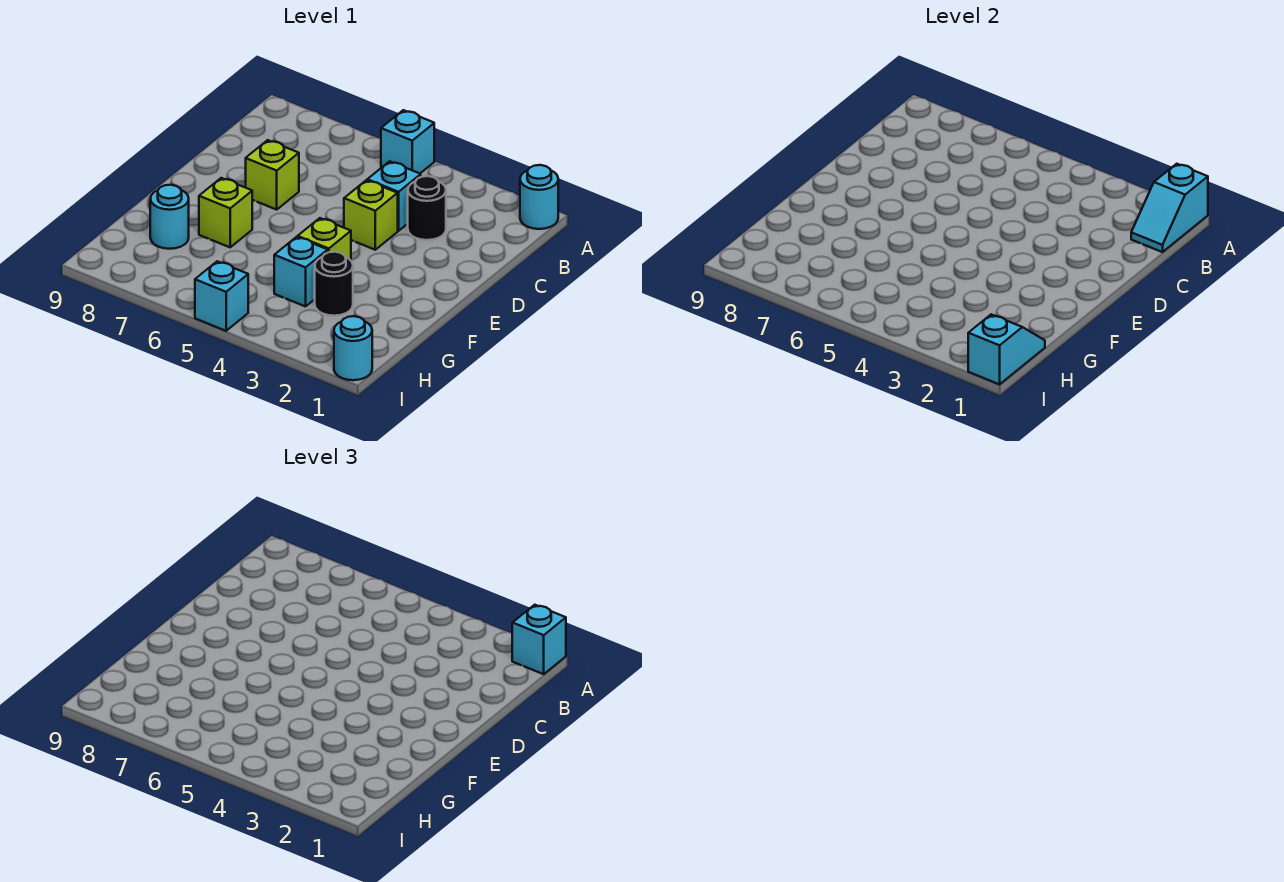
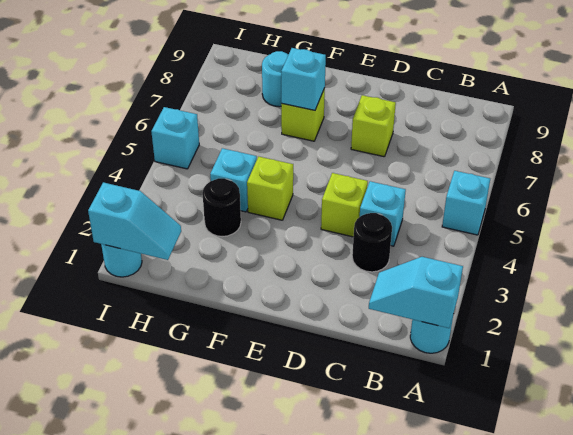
cyan 1x1 brick [512,605,566,674] -> cyan 1x1 brick moved to [281,48,326,110]

